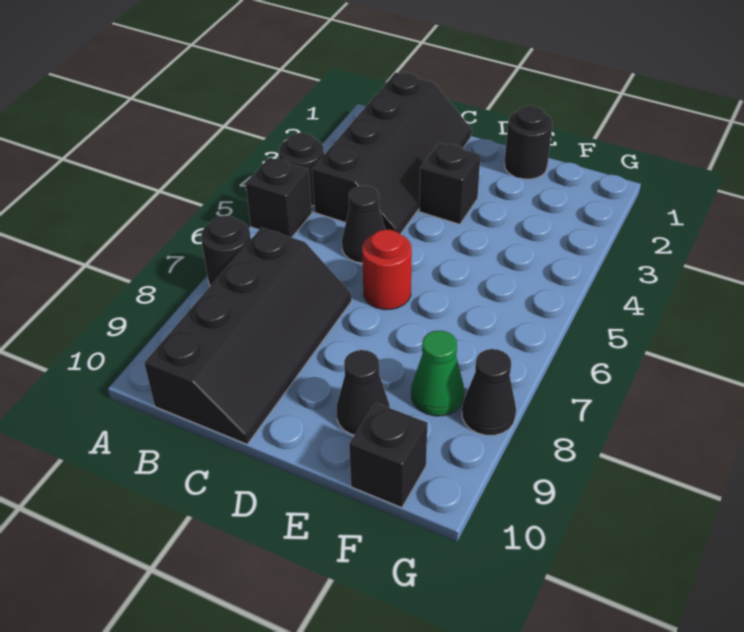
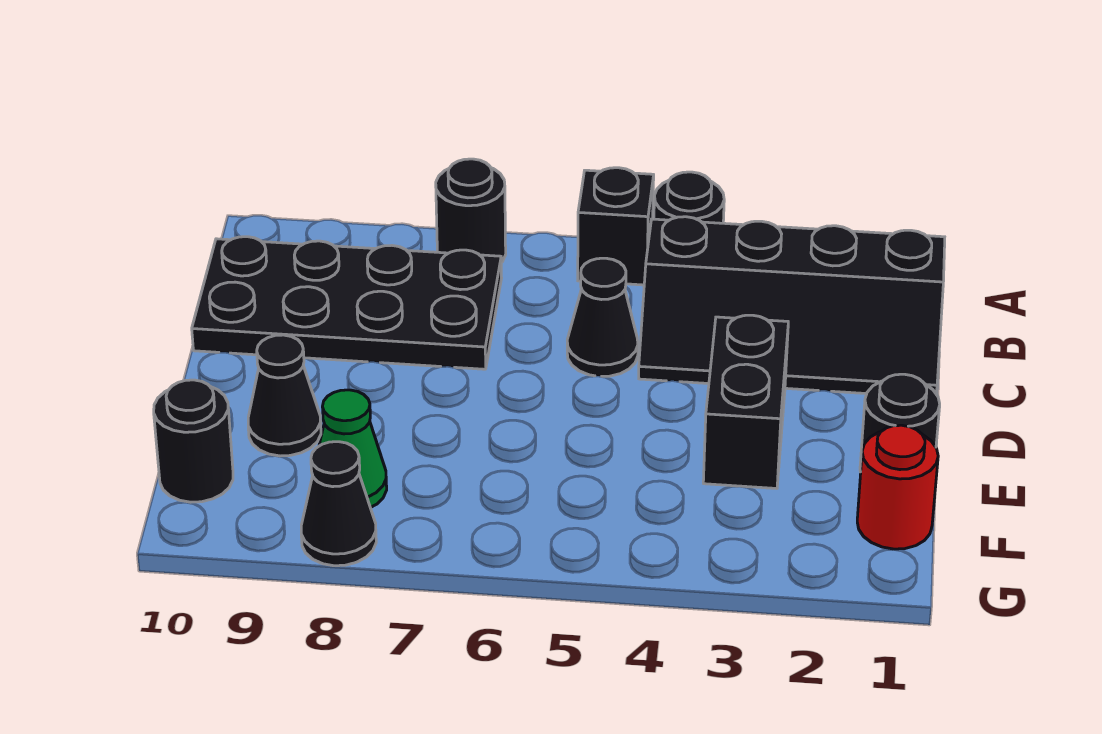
black 2x4 slope [144,227,352,444] -> black 2x4 plate [192,237,501,369]
black 1x1 brick [419,143,481,224] -> black 1x2 brick [703,315,788,489]
red 1x1 round brick [362,229,412,310] -> red 1x1 round brick moved to [857,425,938,549]
black 1x1 brick [349,403,428,508] -> black 1x1 round brick [154,380,233,502]

